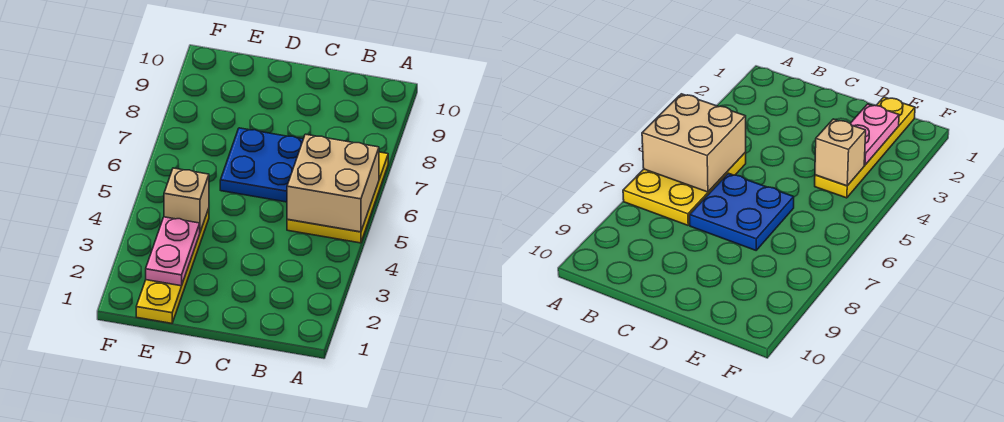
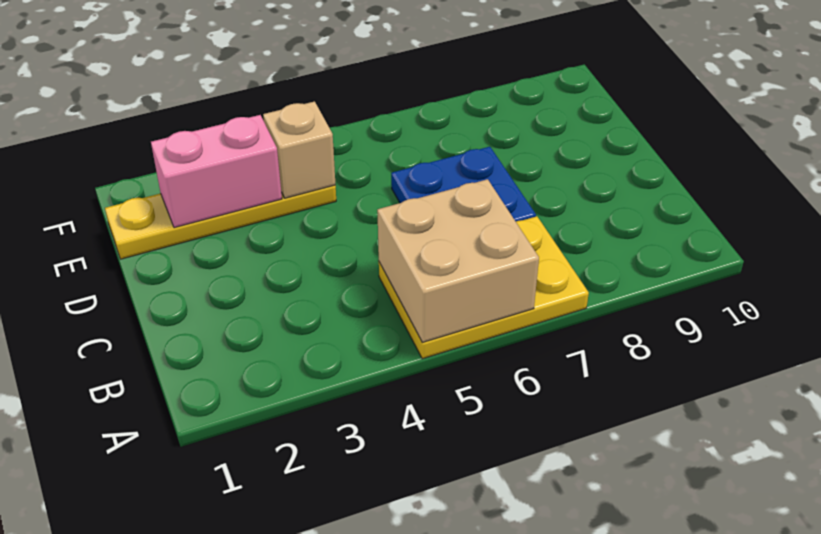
pink 1x2 plate [146,217,200,286] -> pink 1x2 brick [151,115,282,228]

